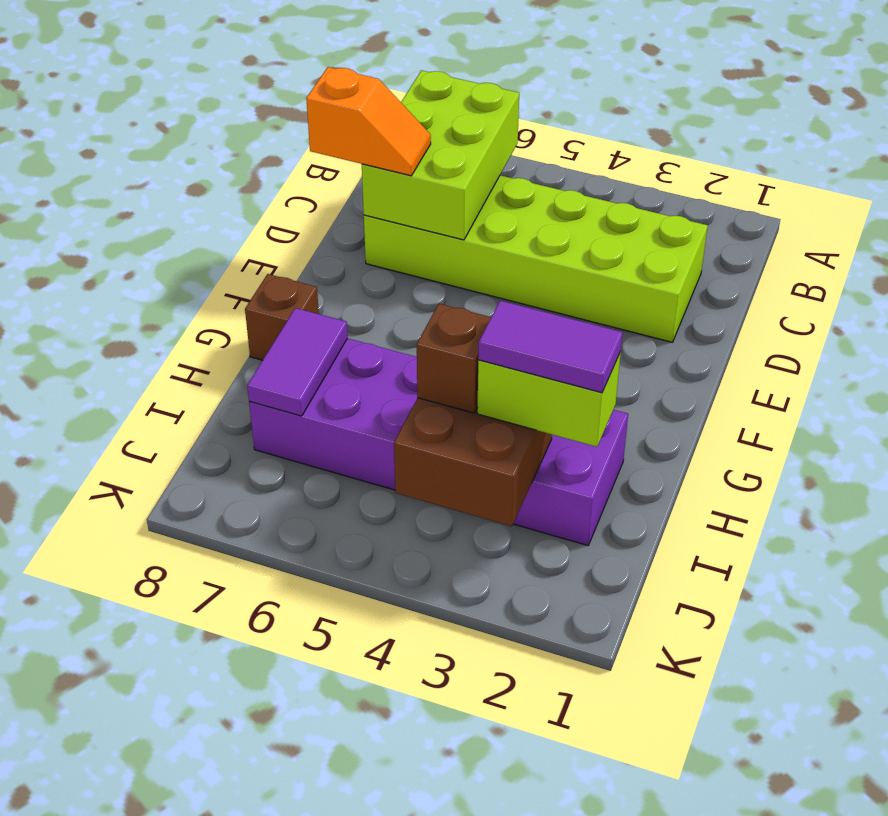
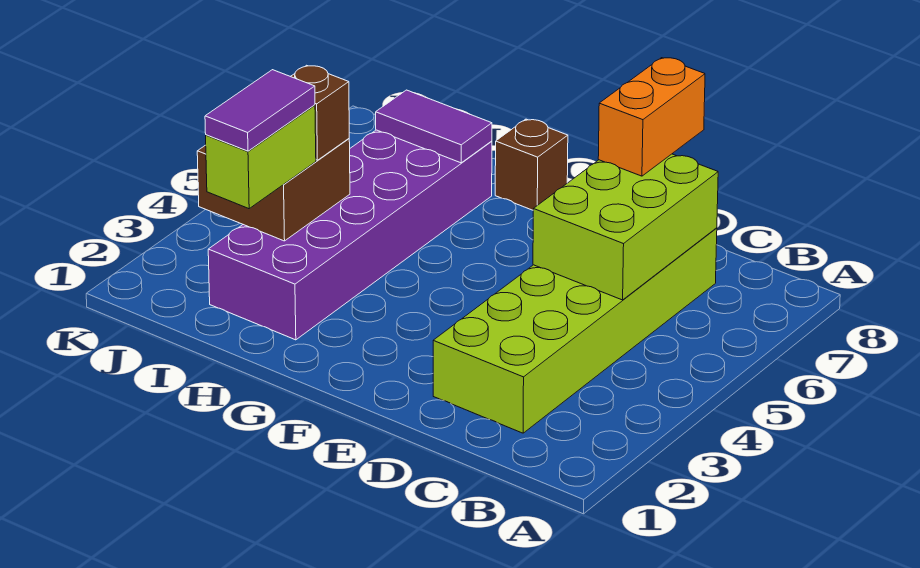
lime 2x3 brick [362,70,519,240] -> lime 2x3 brick turned to [533,154,718,300]
orange 1x2 slope [306,67,431,176] -> orange 1x2 brick [598,58,705,176]

